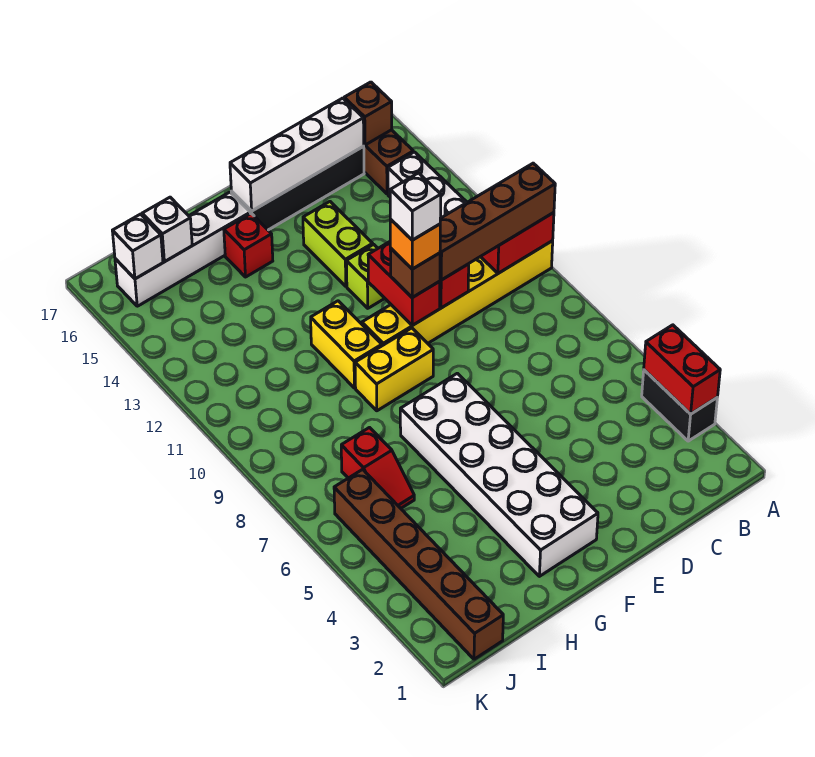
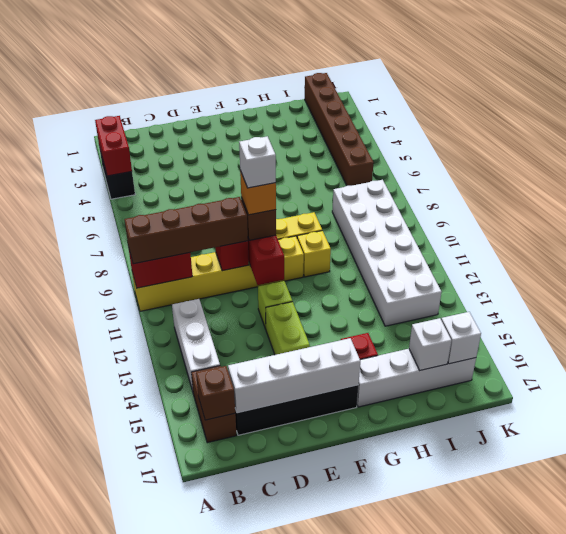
white 2x6 brick [400,373,598,576] -> white 2x6 brick moved to [332,180,441,326]
yellow 1x2 brick [311,301,382,388] -> yellow 1x1 brick [297,231,331,277]
red 1x2 slope [341,428,414,508] -> none

